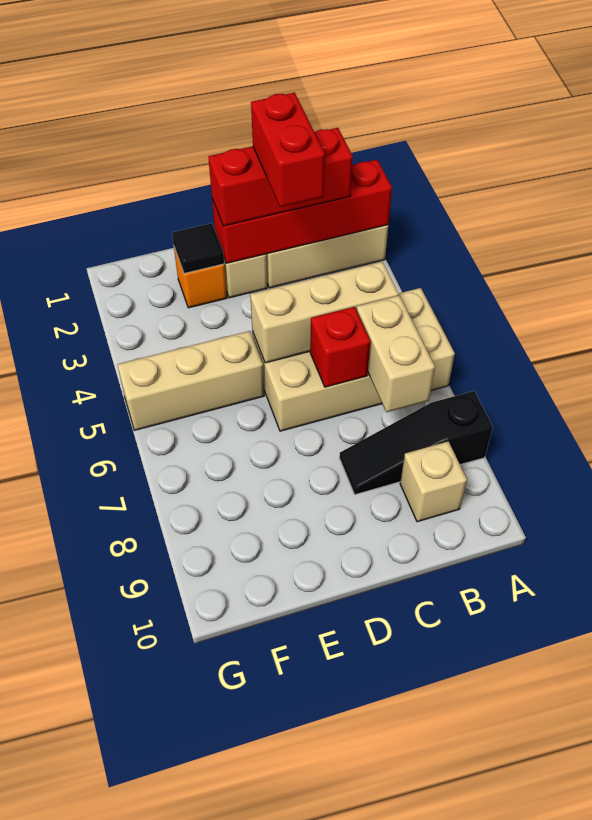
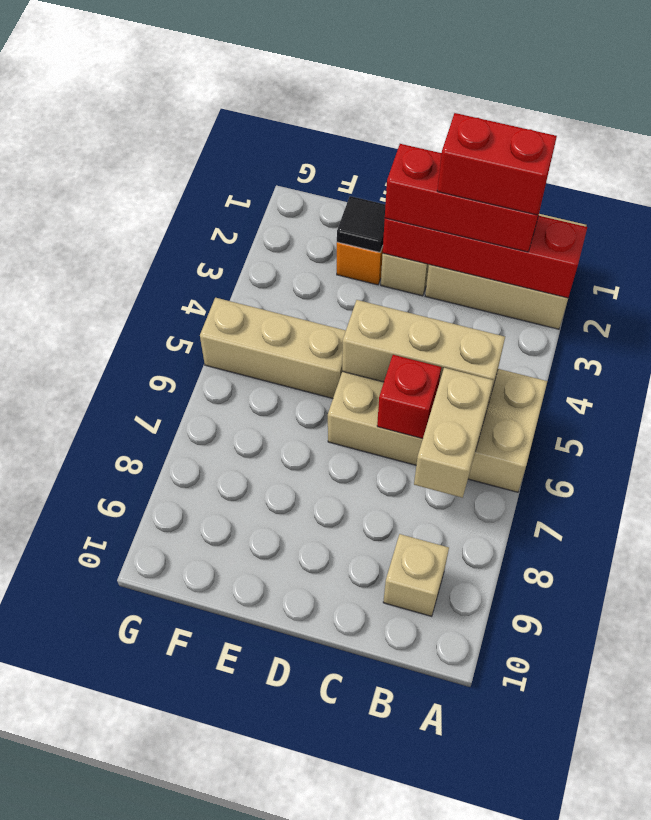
black 1x3 slope [339,391,493,495] -> none
red 1x2 brick [251,93,325,207] -> red 1x2 brick turned to [437,113,557,215]

